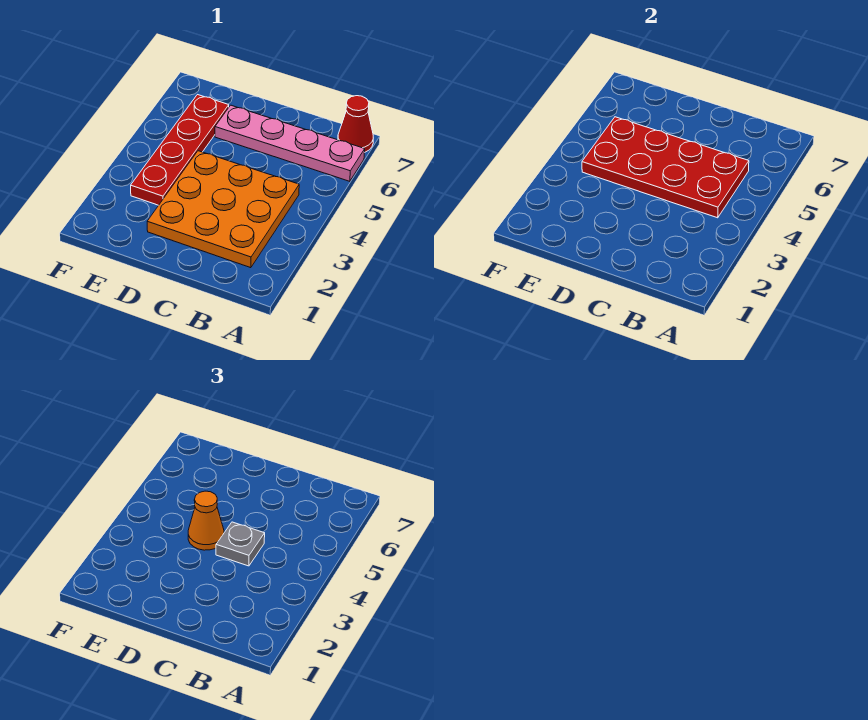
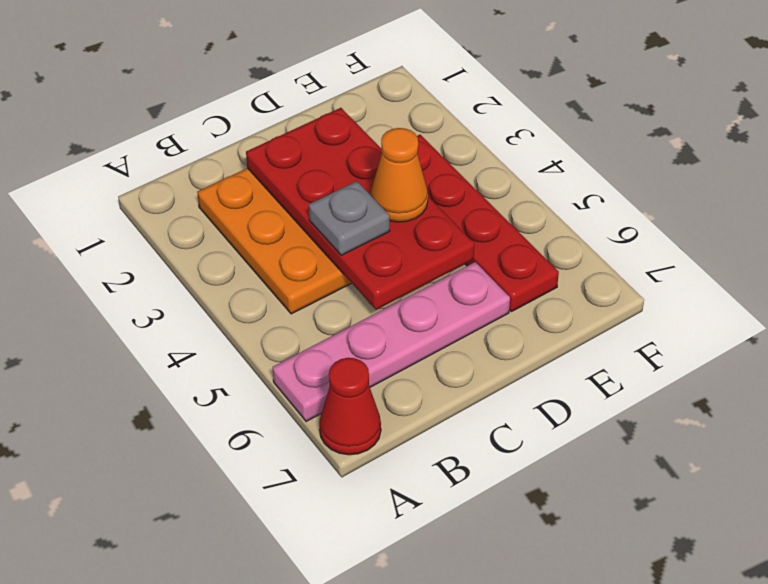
red 2x4 plate [582,117,749,218] -> red 2x4 plate turned to [246,108,475,310]

